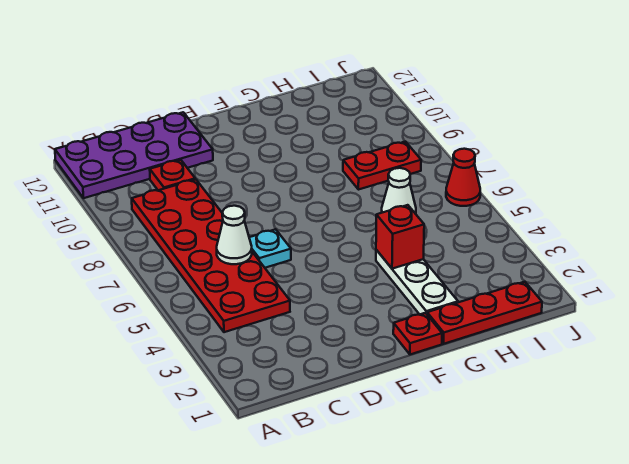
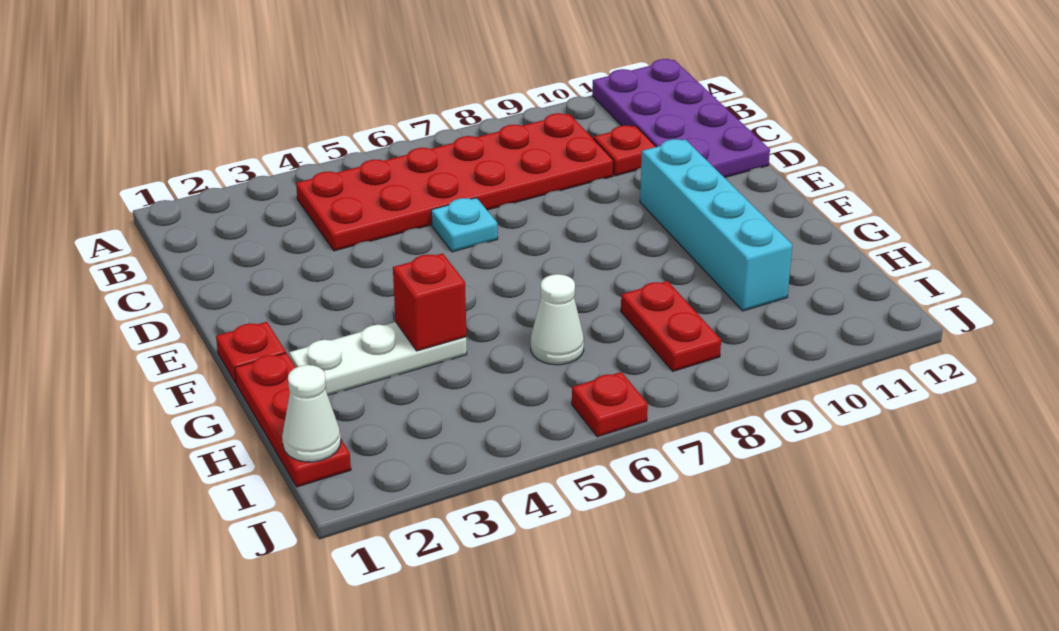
white 1x1 cone [217,206,252,264] -> white 1x1 cone moved to [282,365,341,462]
none -> cyan 1x4 brick [640,139,792,311]
red 1x1 cone [446,149,480,206] -> red 1x1 plate [572,372,648,437]

